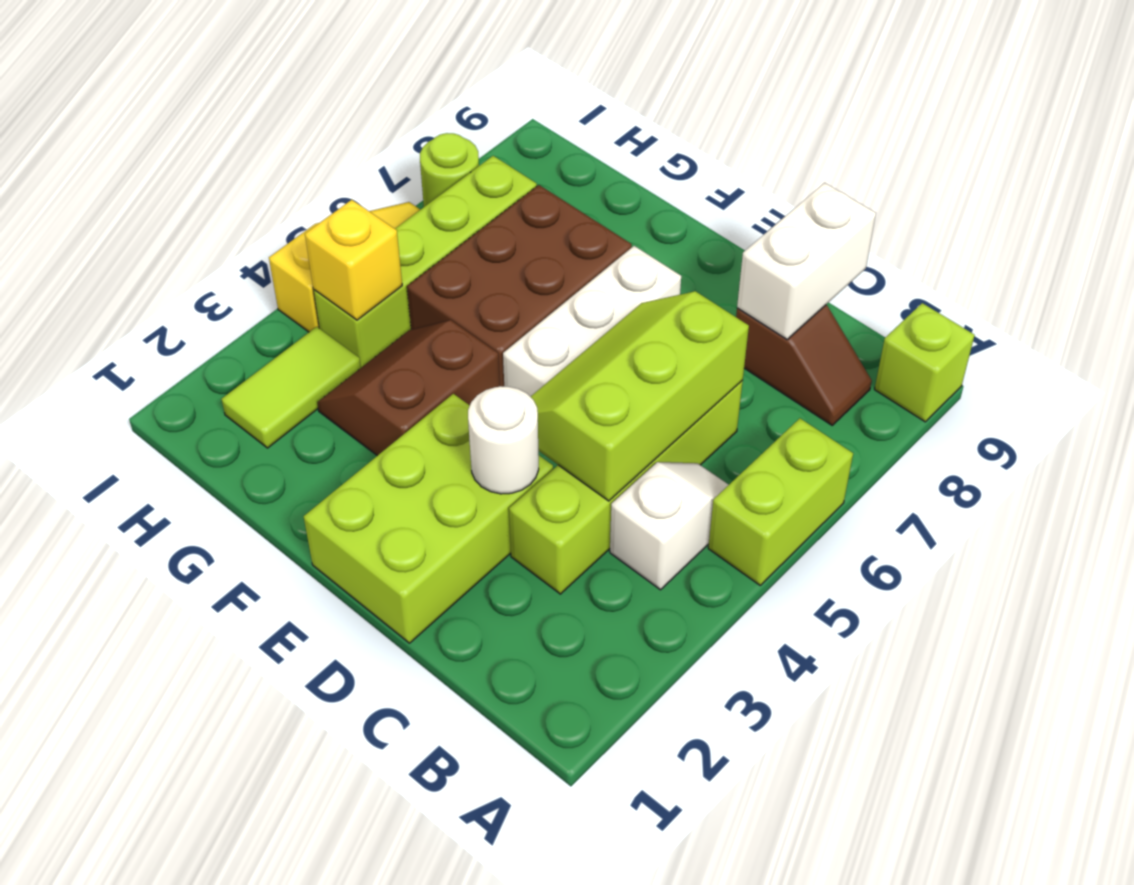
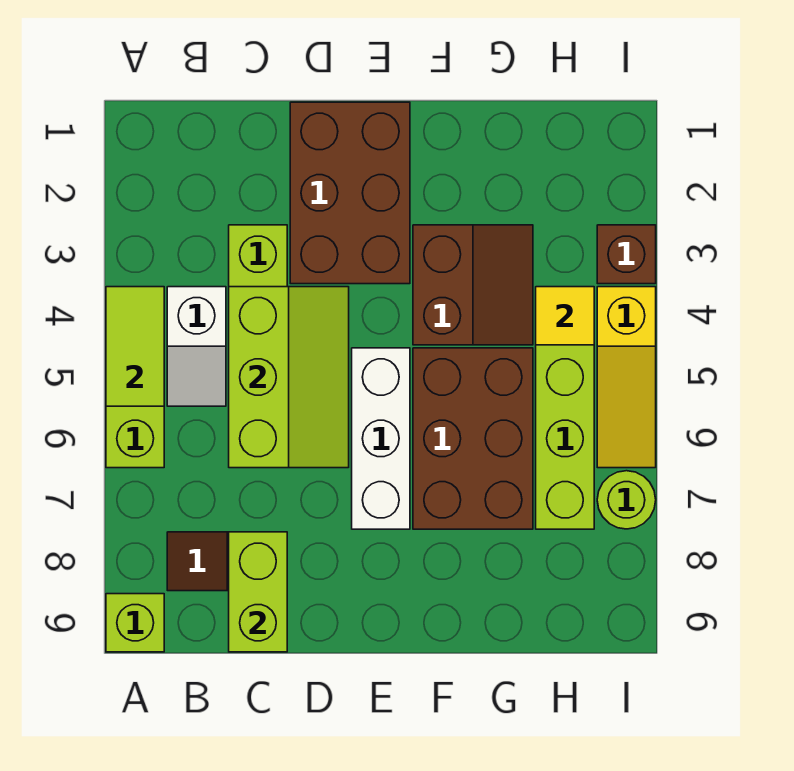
white 1x2 brick [737,183,876,339] -> lime 1x2 brick [229,532,287,652]
lime 2x3 brick [304,394,553,643] -> brown 2x3 brick [290,102,410,284]
white 1x1 round brick [468,386,539,494] -> none
lime 1x2 tile [222,327,361,448] -> lime 1x2 tile moved to [106,287,164,406]
yellow 1x1 brick [305,200,402,320] -> yellow 1x1 tile [536,287,594,345]
none -> brown 1x1 brick [597,225,656,284]

